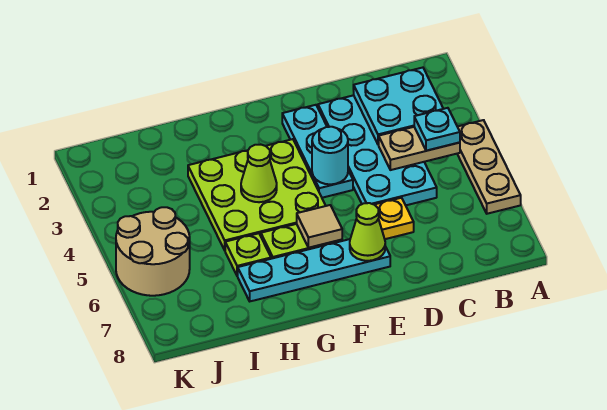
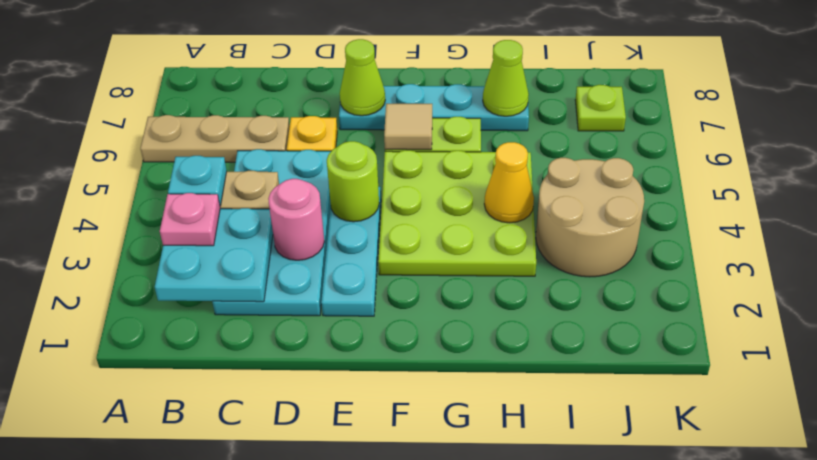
tan 1x3 plate [457,120,521,214] -> tan 1x3 plate turned to [140,115,290,162]
none -> pink 1x1 plate [160,193,220,246]
none -> pink 1x1 round brick [268,179,324,260]
cyan 1x1 round brick [312,127,348,184] -> lime 1x1 round brick [327,141,379,222]
lime 1x1 cone [241,145,277,202] -> lime 1x1 cone moved to [483,40,529,116]
none -> yellow 1x1 cone [484,142,534,223]
lime 1x1 plate [225,233,271,276] -> lime 1x1 plate moved to [575,85,626,131]
tan 2x2 round brick [116,207,190,296] -> tan 2x2 round brick moved to [536,158,644,277]

